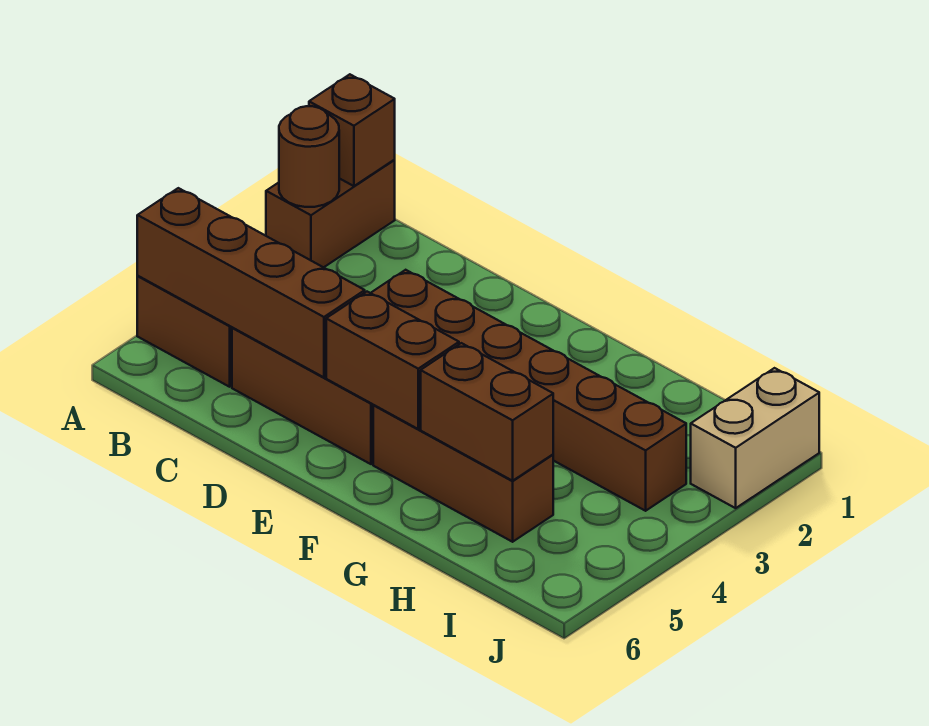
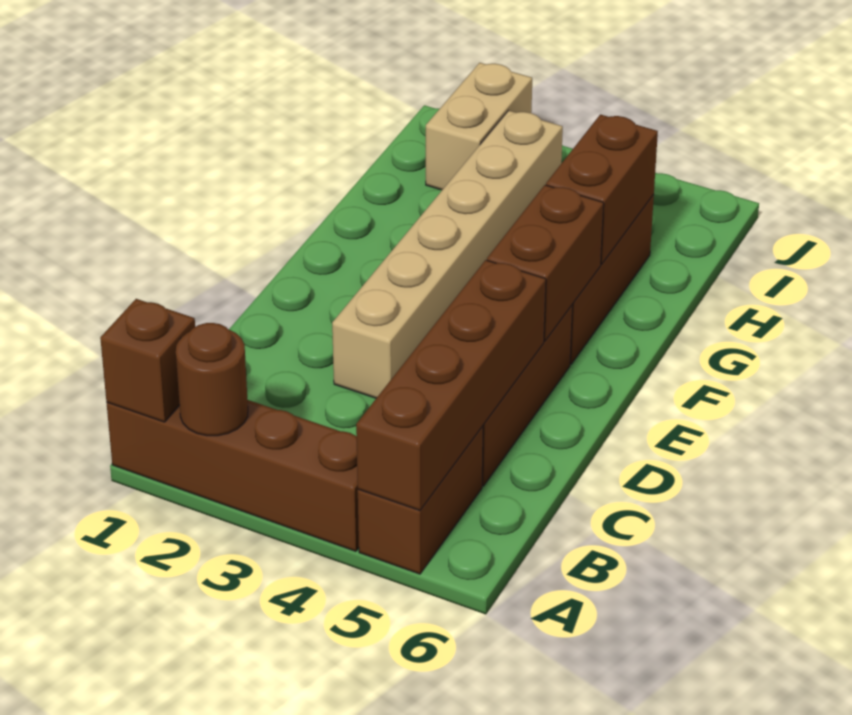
brown 1x2 brick [266,160,395,267] -> brown 1x4 brick [107,400,359,551]
brown 1x6 brick [371,270,686,511] -> tan 1x6 brick [332,111,563,398]
tan 1x2 brick [691,368,819,508] -> tan 1x2 brick turned to [426,63,532,190]

